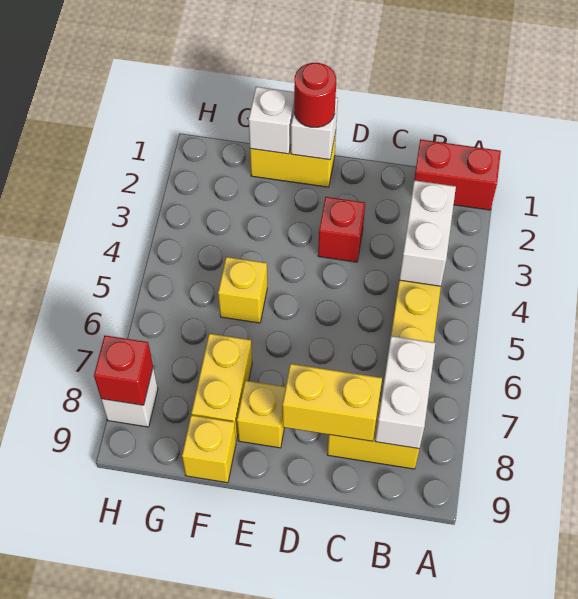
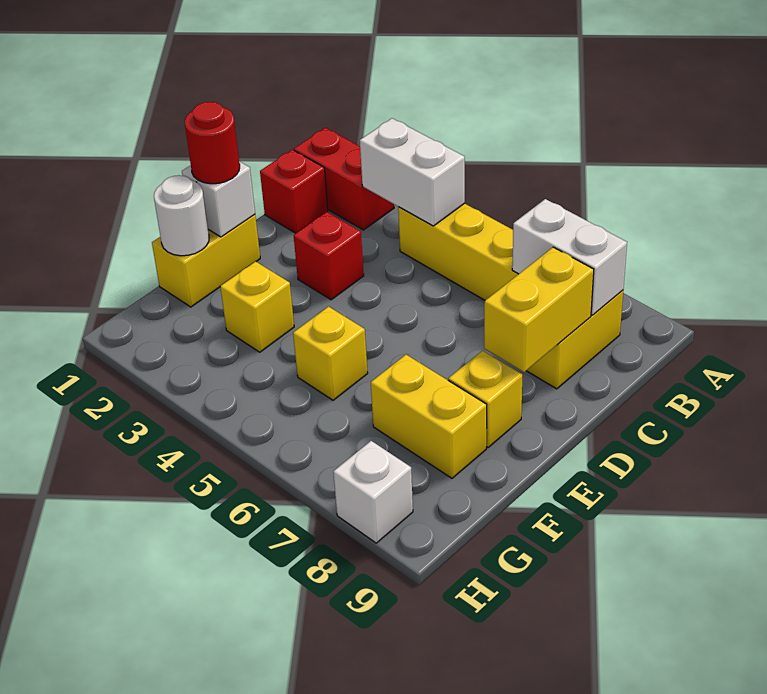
red 1x2 brick [414,139,501,210] -> red 1x2 brick turned to [294,128,394,230]
white 1x1 brick [249,87,294,154] -> white 1x1 round brick [154,175,209,256]
yellow 1x1 brick [182,415,236,483] -> yellow 1x1 brick moved to [220,261,294,352]
red 1x1 brick [94,335,153,405] -> red 1x1 brick moved to [260,150,328,233]

